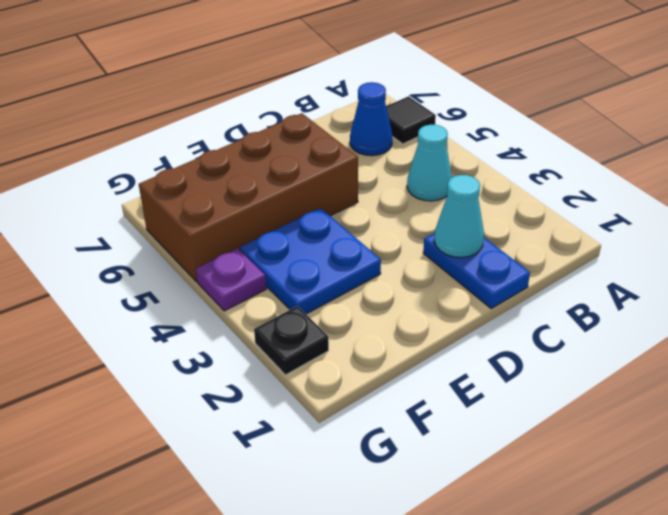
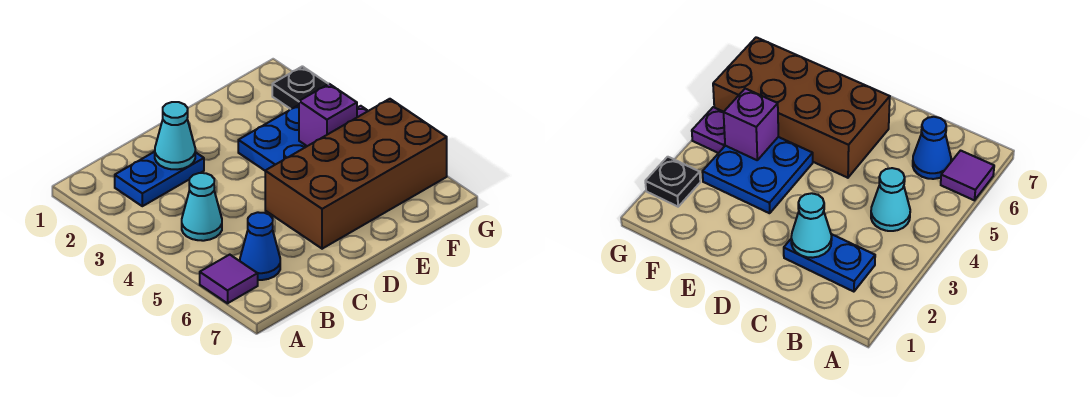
black 1x1 tile [386,96,436,144] -> purple 1x1 tile [200,255,258,303]
blue 1x2 plate [423,233,530,308] -> blue 1x2 plate turned to [115,152,204,206]
none -> purple 1x1 brick [299,84,357,146]

